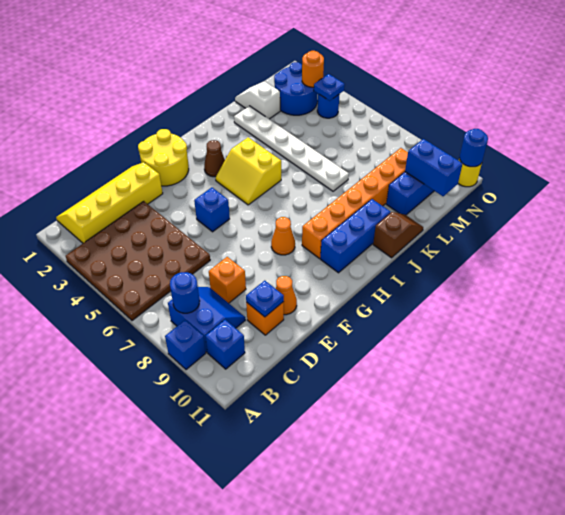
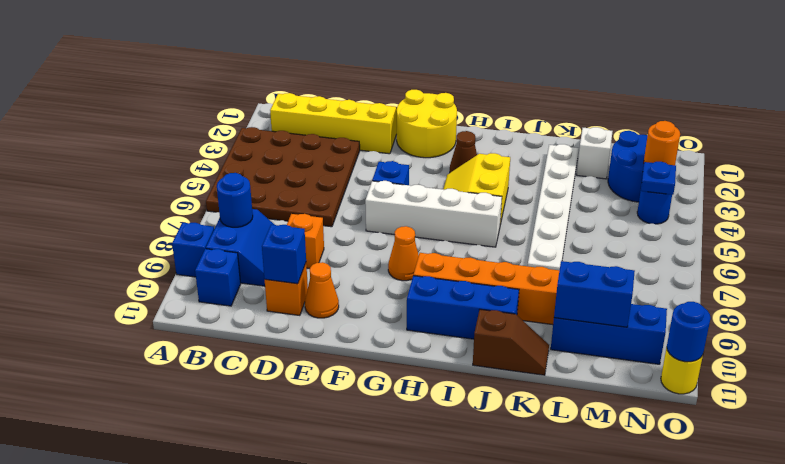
blue 1x1 plate [246,280,284,317] -> blue 1x1 brick [262,225,306,284]
none -> white 1x4 brick [365,181,502,247]
blue 1x2 brick [405,139,463,196] -> blue 1x2 brick turned to [554,261,635,327]

